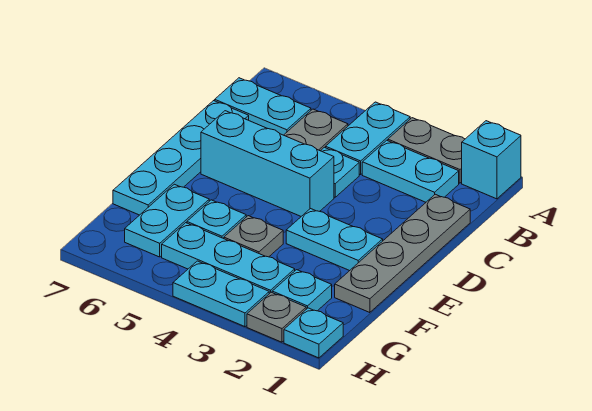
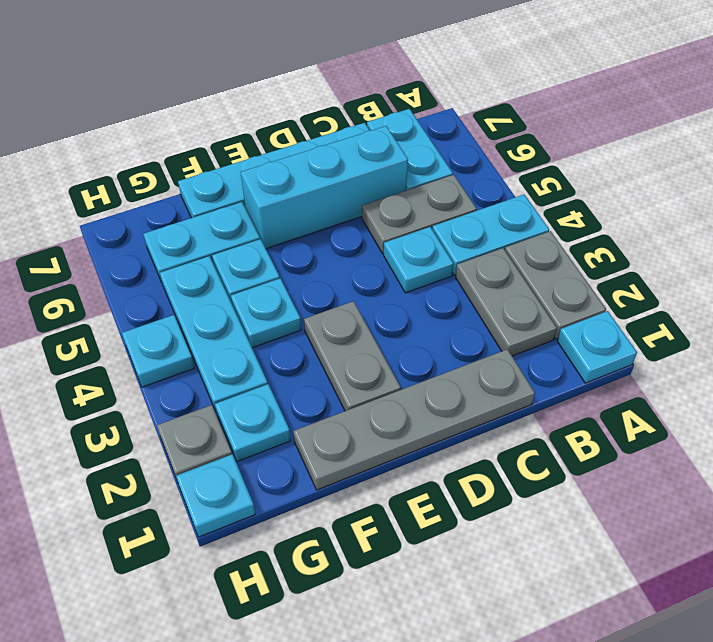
cyan 1x1 brick [462,121,521,199] -> cyan 1x1 plate [557,311,637,383]
cyan 1x2 plate [362,140,459,202] -> grey 1x2 plate [455,248,557,356]
cyan 1x3 brick [201,111,334,216] -> cyan 1x3 brick turned to [241,126,408,249]
cyan 1x2 plate [286,209,383,271] -> grey 1x2 plate [304,301,401,411]
grey 1x1 plate [224,216,283,257] -> cyan 1x1 plate [231,278,301,348]
cyan 1x2 plate [173,261,269,327] -> cyan 1x1 plate [122,315,194,387]

